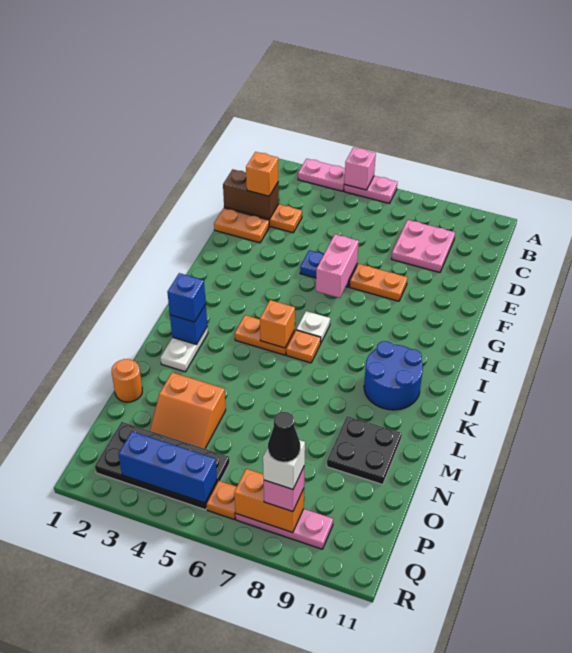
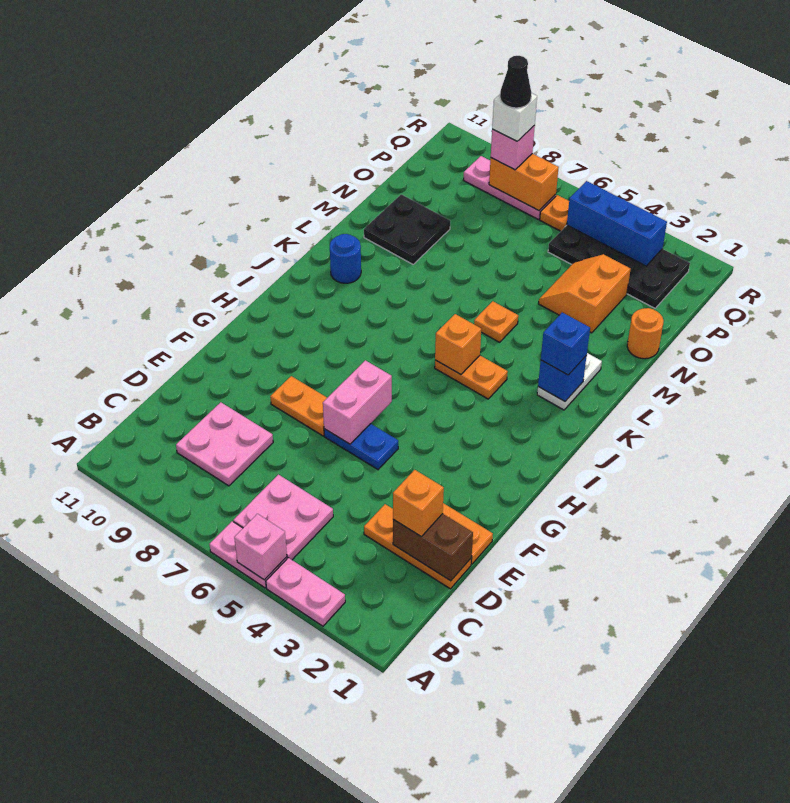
none -> pink 2x2 plate [233,475,333,560]
white 1x1 plate [296,311,330,342] -> none
orange 1x1 plate [286,330,321,363] -> orange 1x1 plate moved to [474,301,518,342]
blue 2x2 round brick [364,341,423,410] -> blue 1x1 round brick [330,234,361,283]
orange 2x2 slope [150,372,226,449] -> orange 2x2 slope turned to [539,254,630,333]

